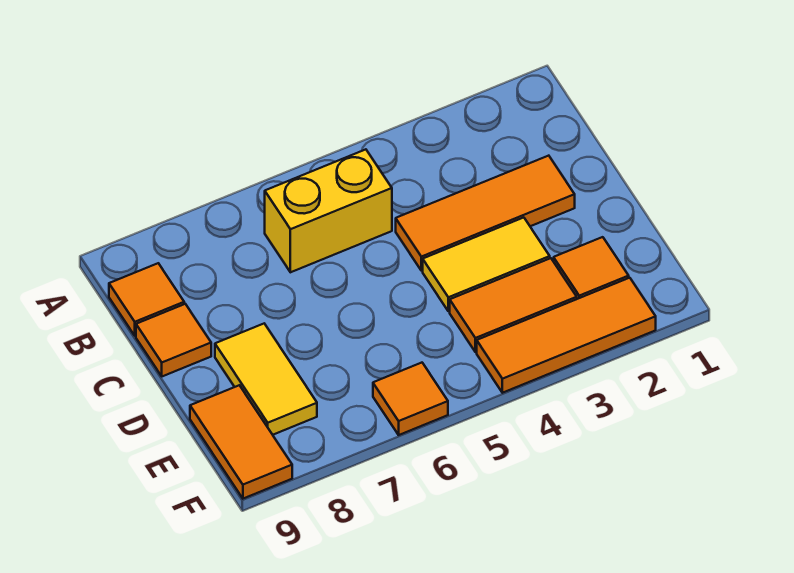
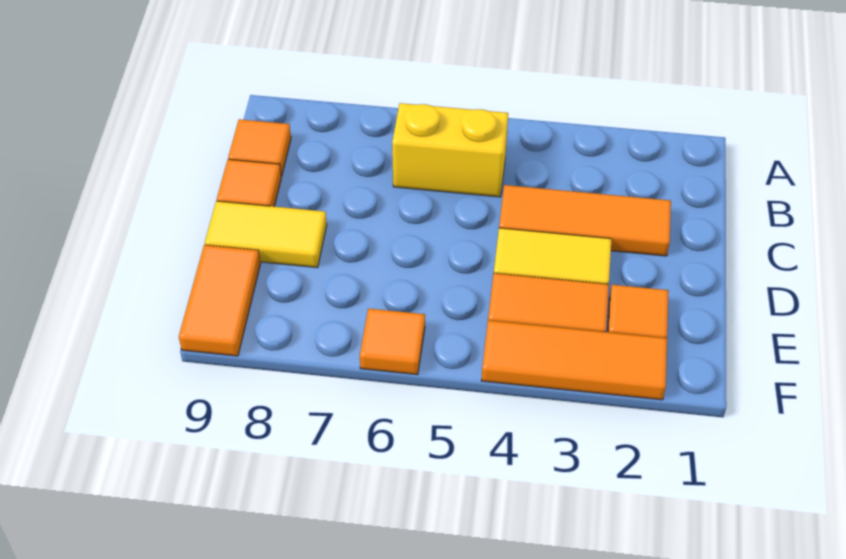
yellow 1x2 tile [215,324,317,435] -> yellow 1x2 tile turned to [205,201,327,268]

